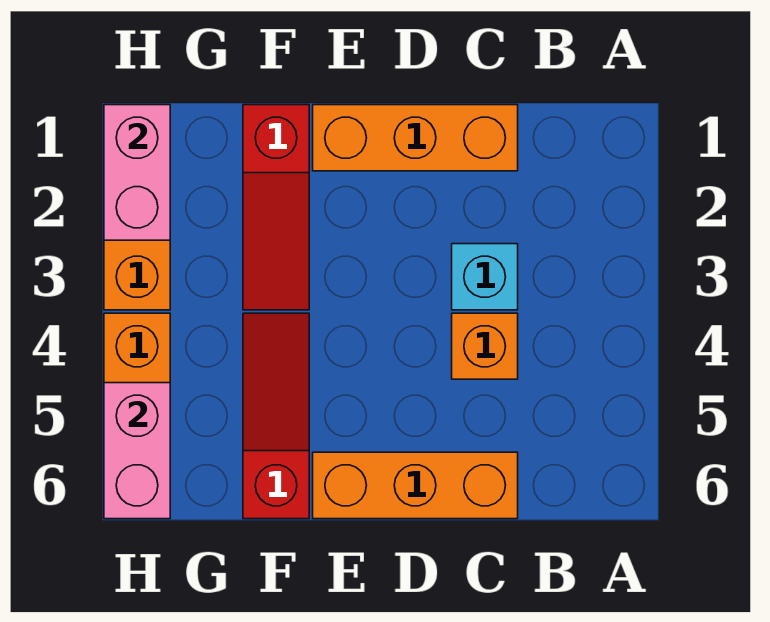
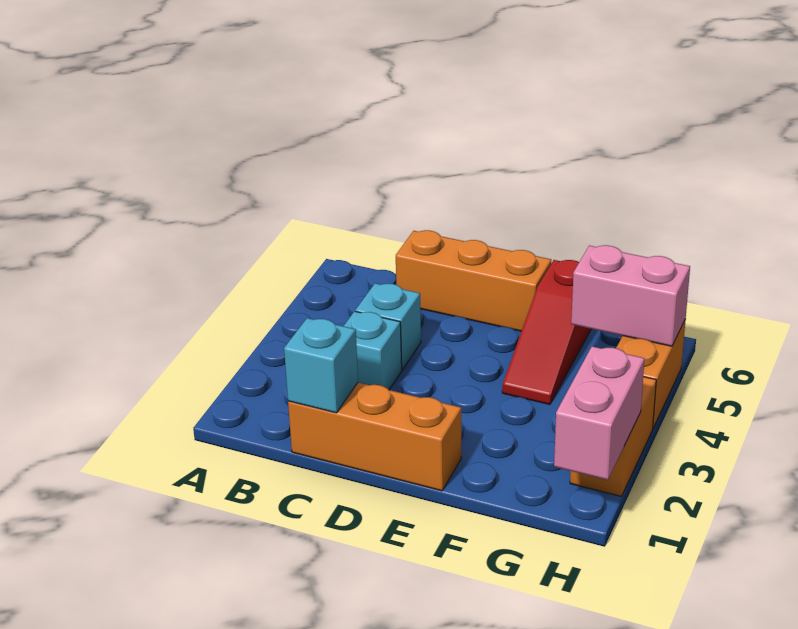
none -> cyan 1x1 brick [284,318,358,413]
orange 1x1 brick [452,313,518,379] -> cyan 1x1 brick [355,283,421,370]
red 1x3 slope [243,105,309,310] -> none
pink 1x2 brick [104,383,170,519] -> pink 1x2 brick turned to [571,245,690,346]

